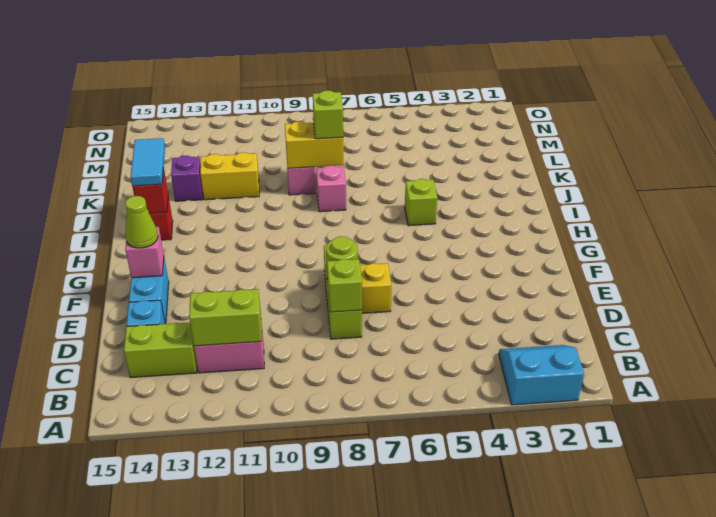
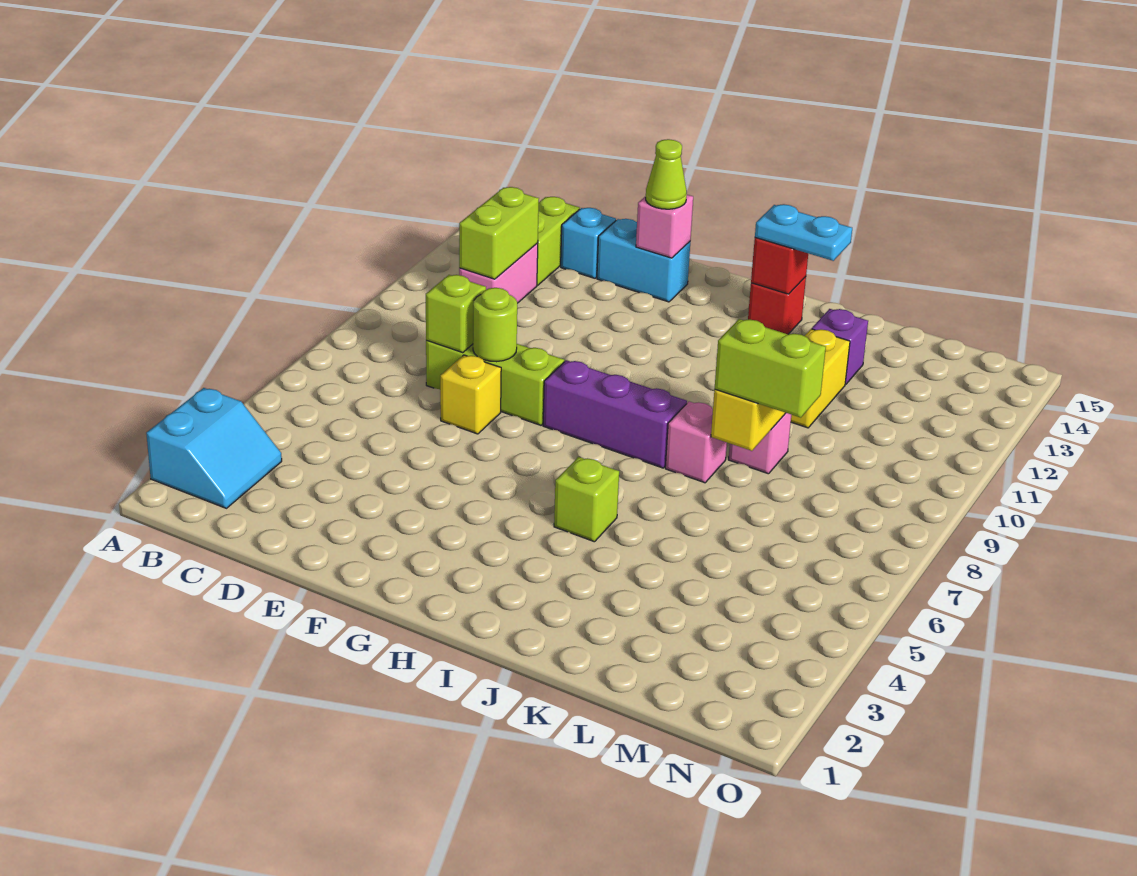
none -> purple 1x3 brick [543,360,687,468]
cyan 1x2 tile [131,138,165,186] -> cyan 1x2 plate [755,204,852,261]
lime 1x1 brick [313,91,343,139] -> lime 1x2 brick [715,319,826,418]

